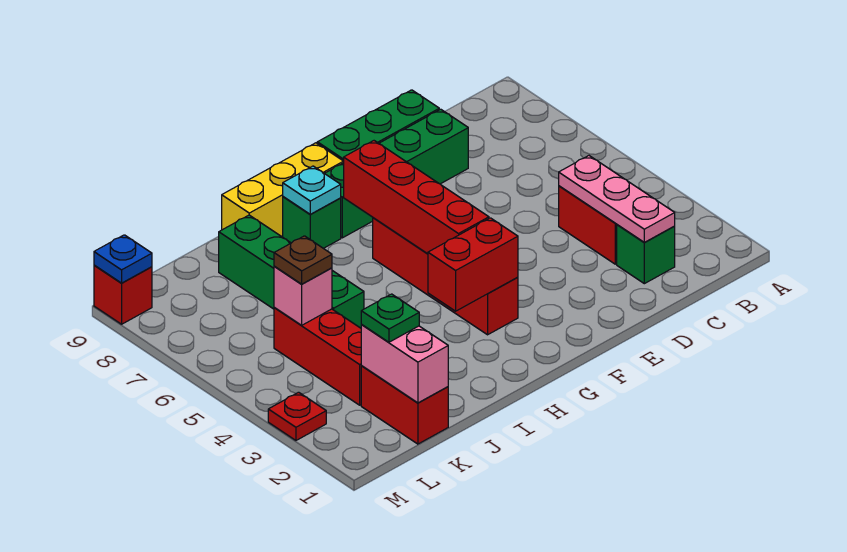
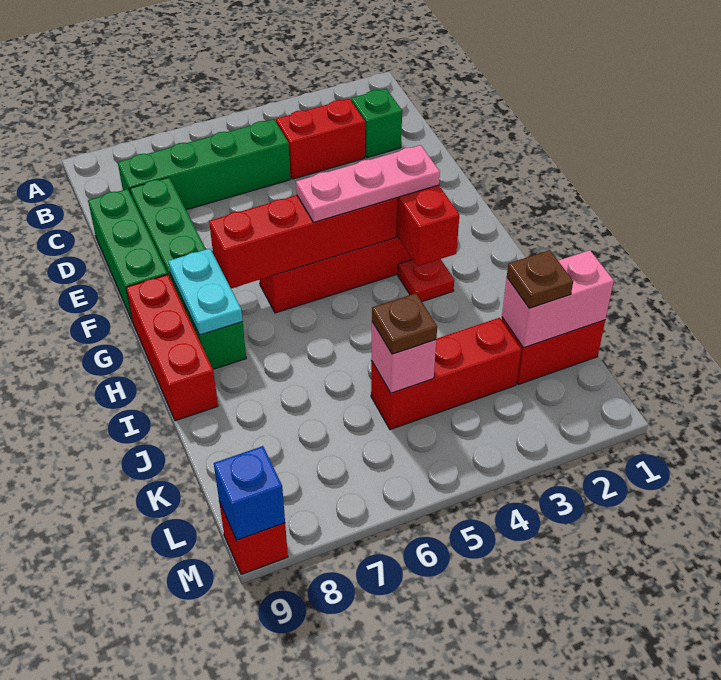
pink 1x3 plate [559,156,675,242] -> pink 1x3 plate moved to [296,145,440,223]
yellow 1x3 brick [222,143,344,236] -> red 1x3 brick [126,275,218,421]
cyan 1x1 plate [283,166,341,214] -> cyan 1x2 plate [168,248,243,335]
green 1x4 brick [219,215,364,328] -> green 1x4 brick moved to [118,119,290,210]
green 1x1 plate [361,294,419,342] -> brown 1x1 plate [507,250,573,308]
red 1x1 plate [268,392,326,440] -> red 1x1 plate moved to [398,259,454,301]
blue 1x1 plate [94,235,152,283] -> blue 1x1 brick [214,446,285,540]

